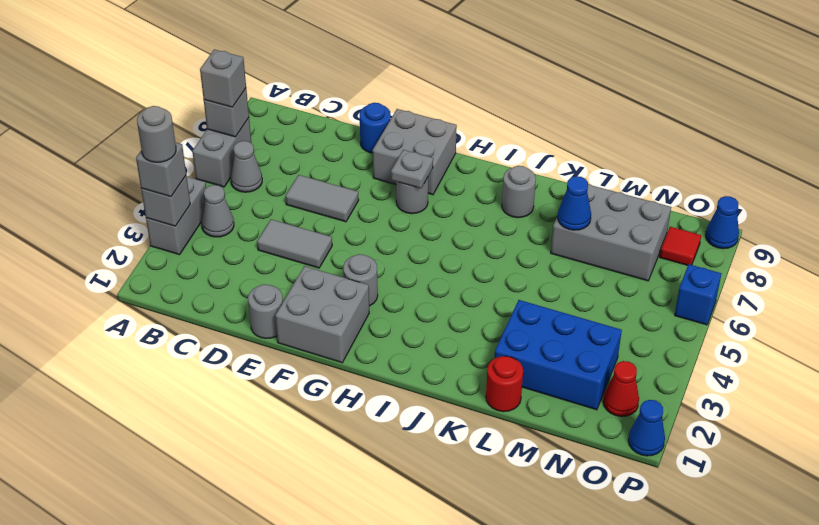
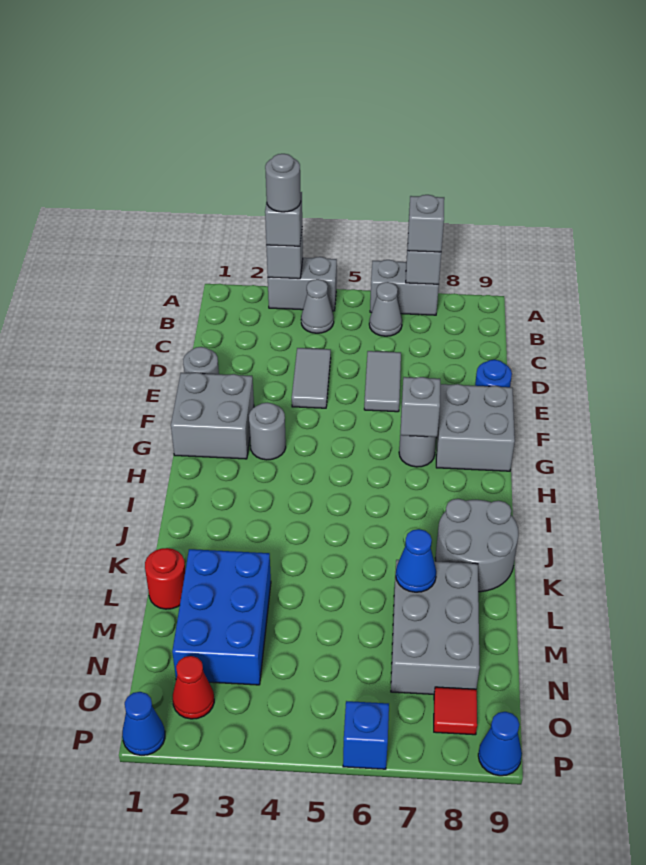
grey 1x1 plate [391,150,433,188] -> grey 1x1 brick [401,377,440,437]
grey 1x1 round brick [502,166,536,218] -> grey 2x2 round brick [435,499,518,592]

